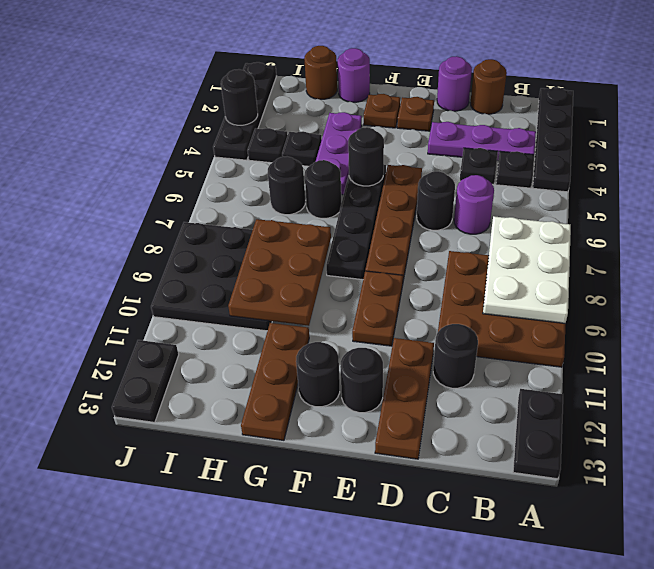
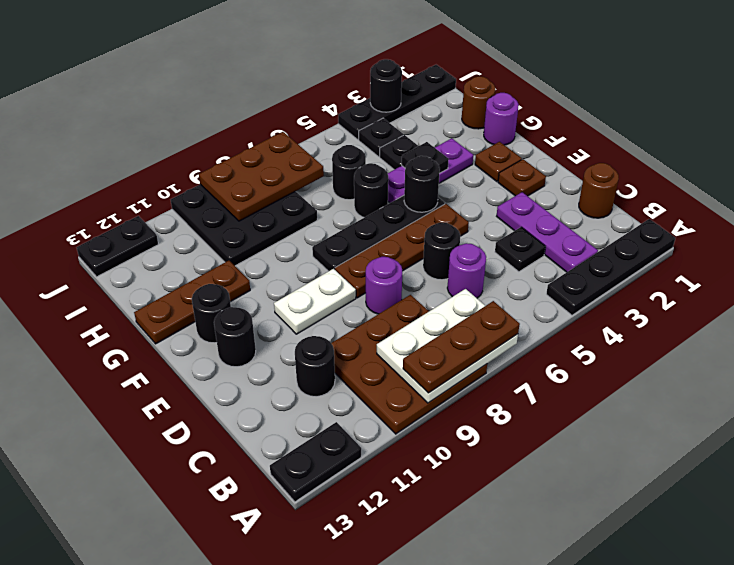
black 1x1 plate [496,151,534,188] -> black 1x1 plate moved to [402,142,449,173]
purple 1x1 round brick [437,56,472,111] -> purple 1x1 round brick moved to [366,257,402,314]
brown 1x3 plate [375,338,434,459] -> brown 1x3 plate moved to [403,301,520,393]
brown 1x2 plate [352,271,403,346] -> white 1x2 plate [274,269,356,334]
brown 2x3 plate [228,219,331,326] -> brown 2x3 plate moved to [199,132,324,221]

